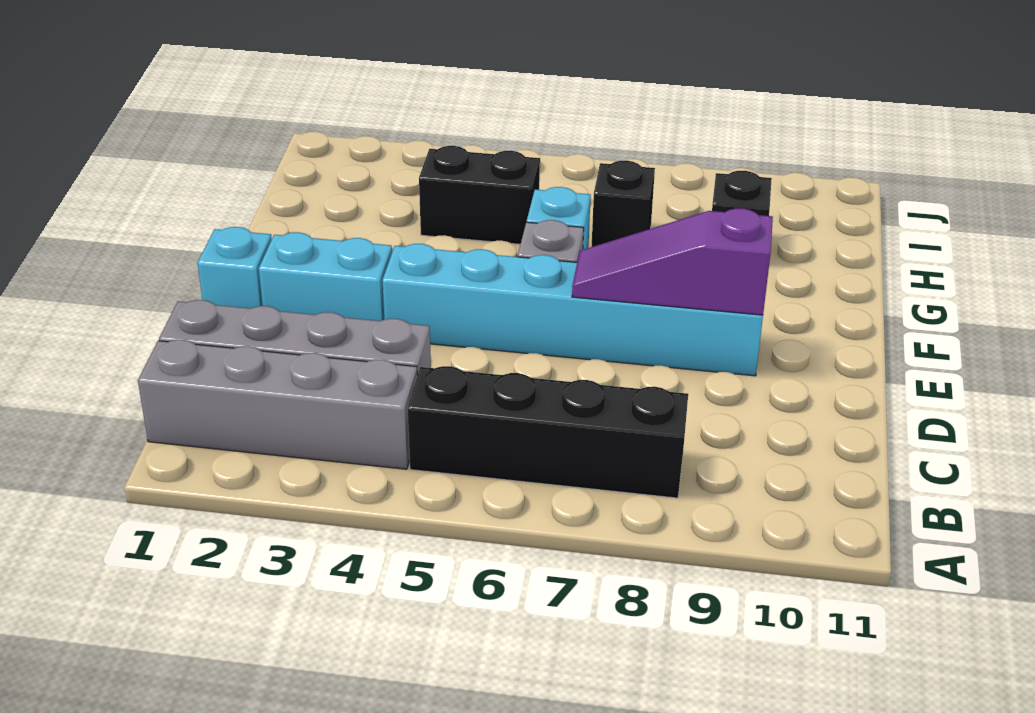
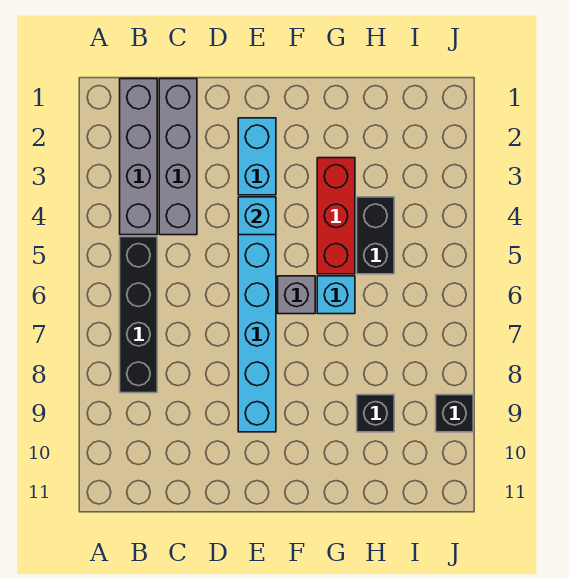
cyan 1x1 brick [198,227,272,308] -> cyan 1x1 brick moved to [238,197,276,235]
purple 1x3 slope [572,208,773,315] -> none
none -> red 1x3 brick [317,158,355,274]
black 1x1 brick [592,160,655,247] -> black 1x1 brick moved to [436,395,473,432]

